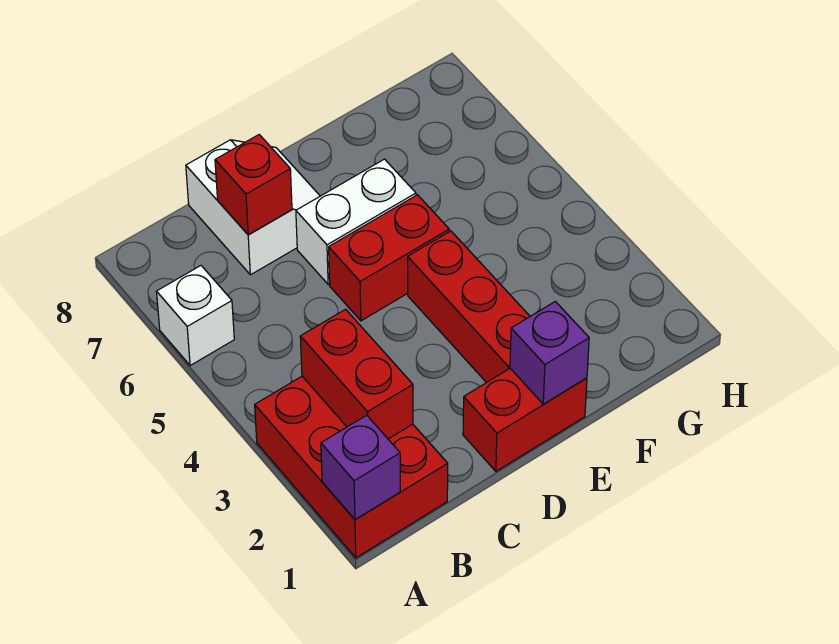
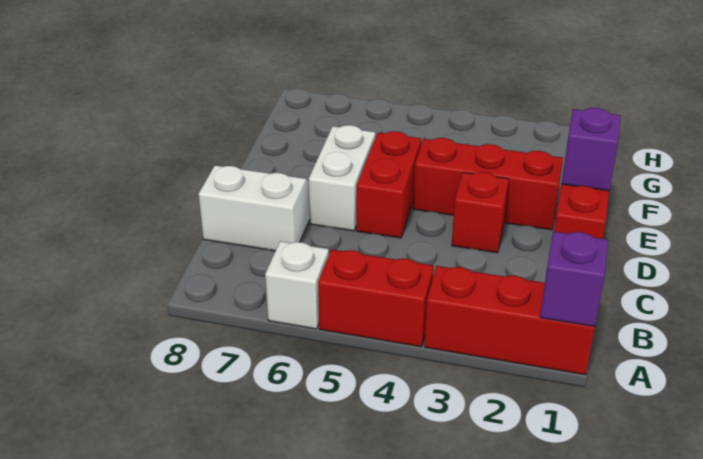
red 2x3 brick [255,376,448,558] -> red 1x3 brick [424,266,595,375]
red 1x2 brick [300,309,413,439] -> red 1x2 brick moved to [318,249,434,347]
red 1x1 brick [215,135,292,235] -> red 1x1 brick moved to [452,172,509,253]

